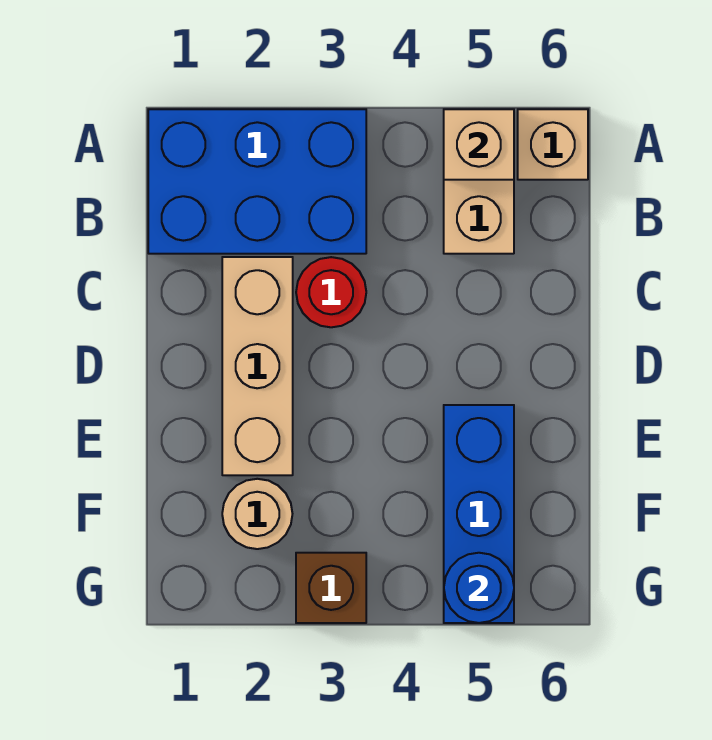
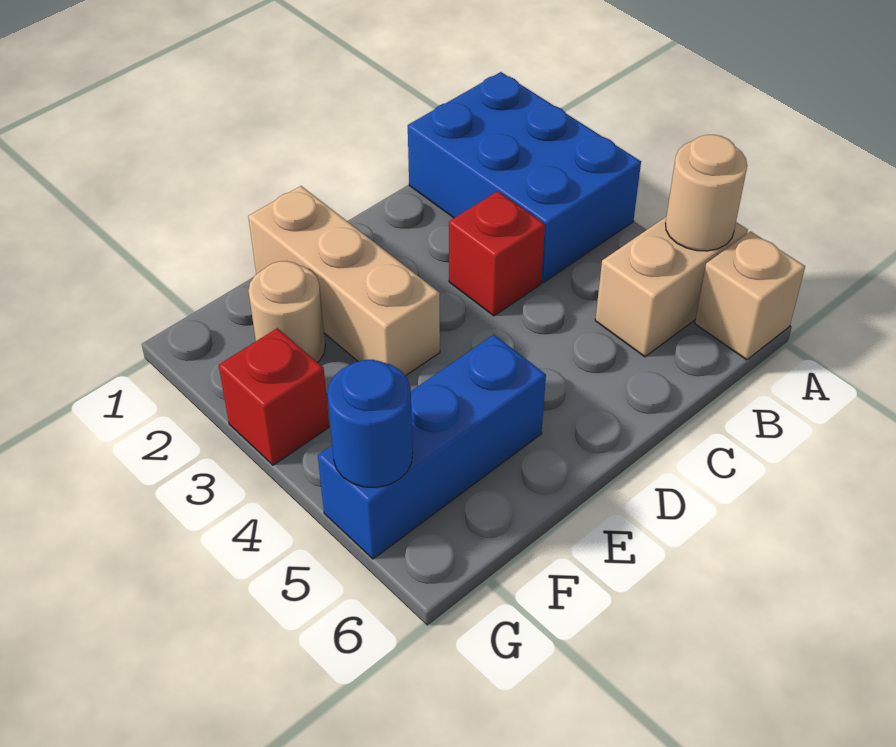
tan 1x1 brick [444,109,514,180] -> tan 1x1 round brick [666,135,747,251]
tan 1x3 brick [222,257,293,475] -> tan 1x3 brick turned to [248,186,440,376]
red 1x1 round brick [296,257,366,327] -> red 1x1 brick [449,191,545,316]
brown 1x1 brick [296,553,366,623] -> red 1x1 brick [219,328,329,465]

